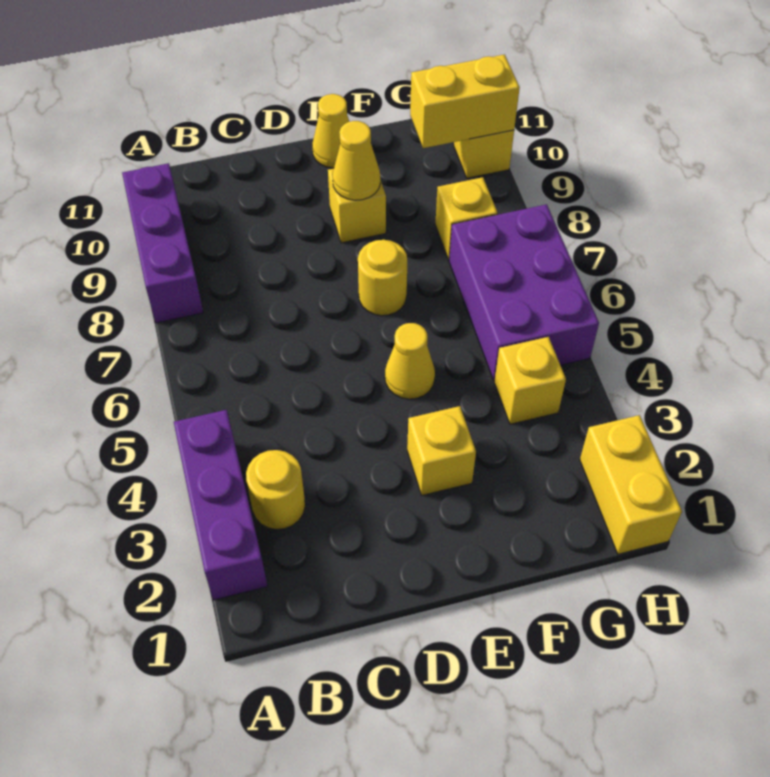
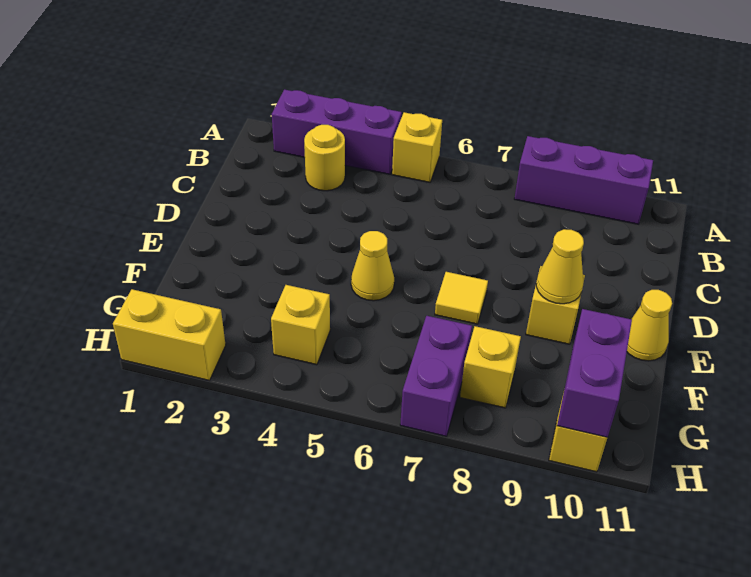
yellow 1x1 brick [407,406,476,495] -> yellow 1x1 brick moved to [392,112,442,182]
yellow 1x1 round brick [358,240,407,316] -> yellow 1x1 tile [435,272,488,324]
purple 2x3 brick [449,204,599,380] -> purple 1x2 brick [400,316,472,436]
yellow 1x2 brick [410,55,520,148] -> purple 1x2 brick [557,309,632,437]

